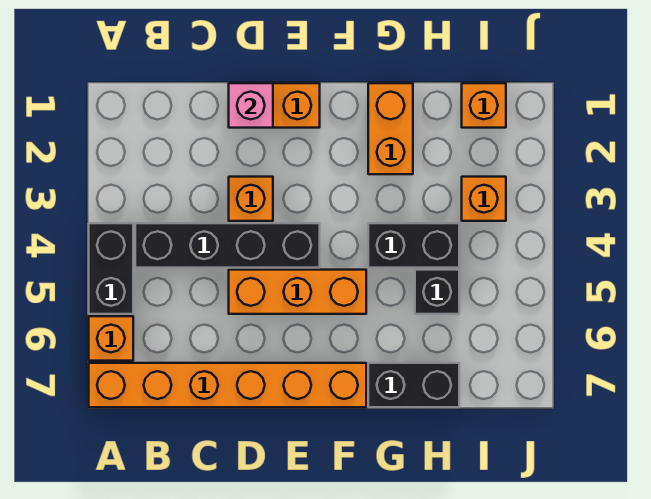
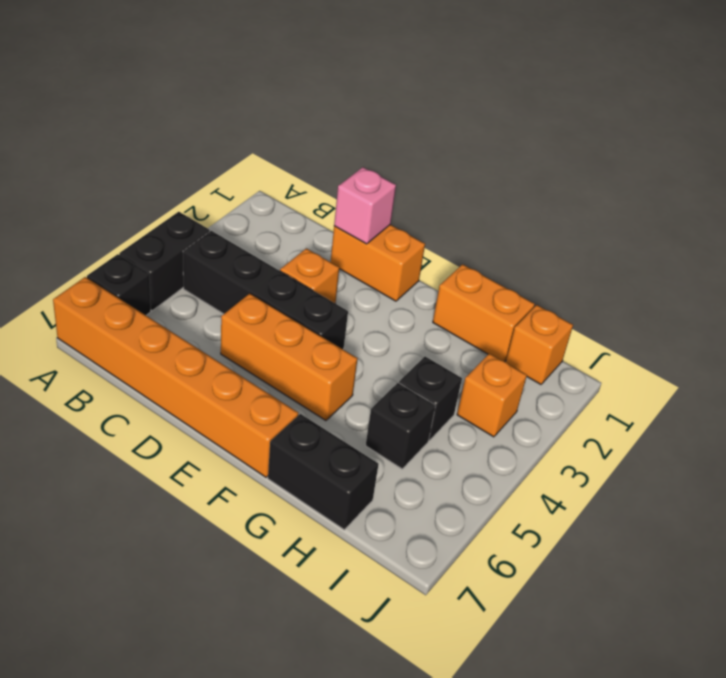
orange 1x1 brick [89,316,133,361] -> black 1x1 brick [87,254,151,315]
orange 1x2 brick [368,83,413,174] -> orange 1x2 brick turned to [433,264,535,361]
black 1x2 brick [368,223,459,268] -> black 1x1 brick [399,357,462,440]

